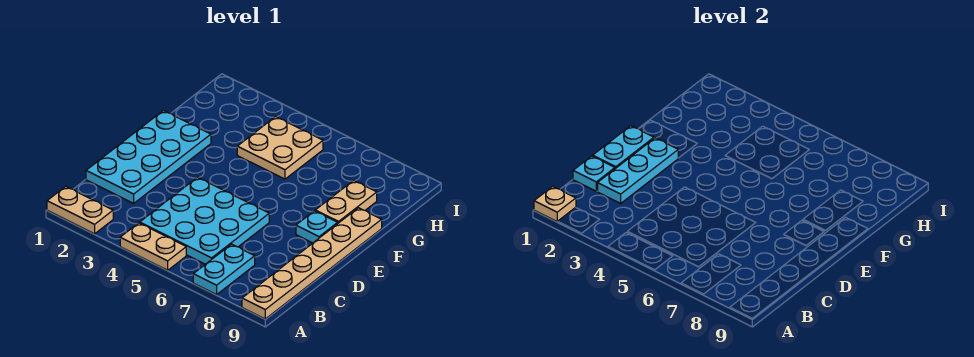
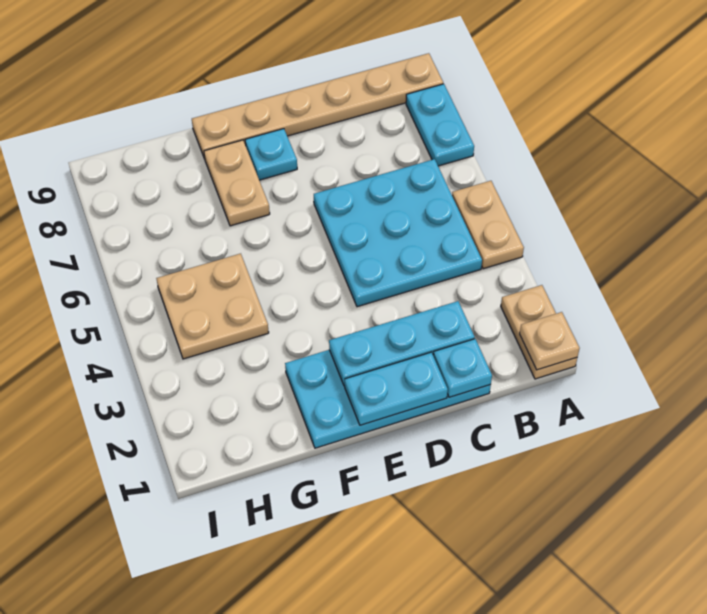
cyan 1x2 plate [193,244,255,295] -> cyan 1x2 plate turned to [406,84,474,166]
tan 1x2 plate [315,180,377,223] -> tan 1x2 plate turned to [204,140,270,226]

